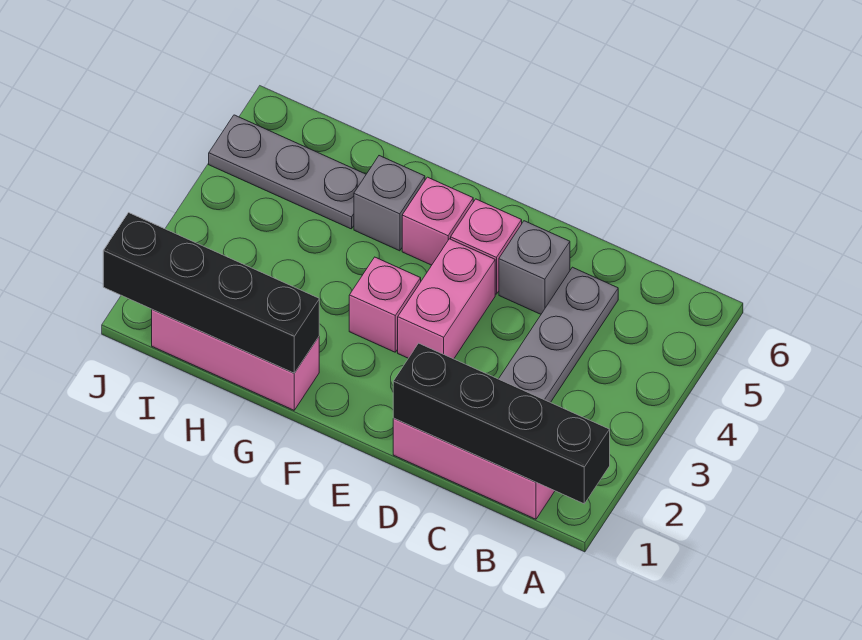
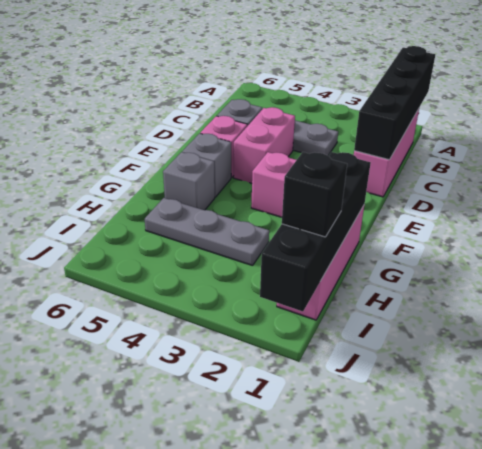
pink 1x2 brick [398,239,495,359] -> pink 1x2 brick turned to [233,107,295,183]
pink 1x1 brick [402,177,473,265] -> grey 1x1 brick [182,134,231,197]
grey 1x3 plate [209,115,366,229] -> grey 1x3 plate turned to [145,198,269,266]
none -> black 1x1 brick [282,152,347,237]

